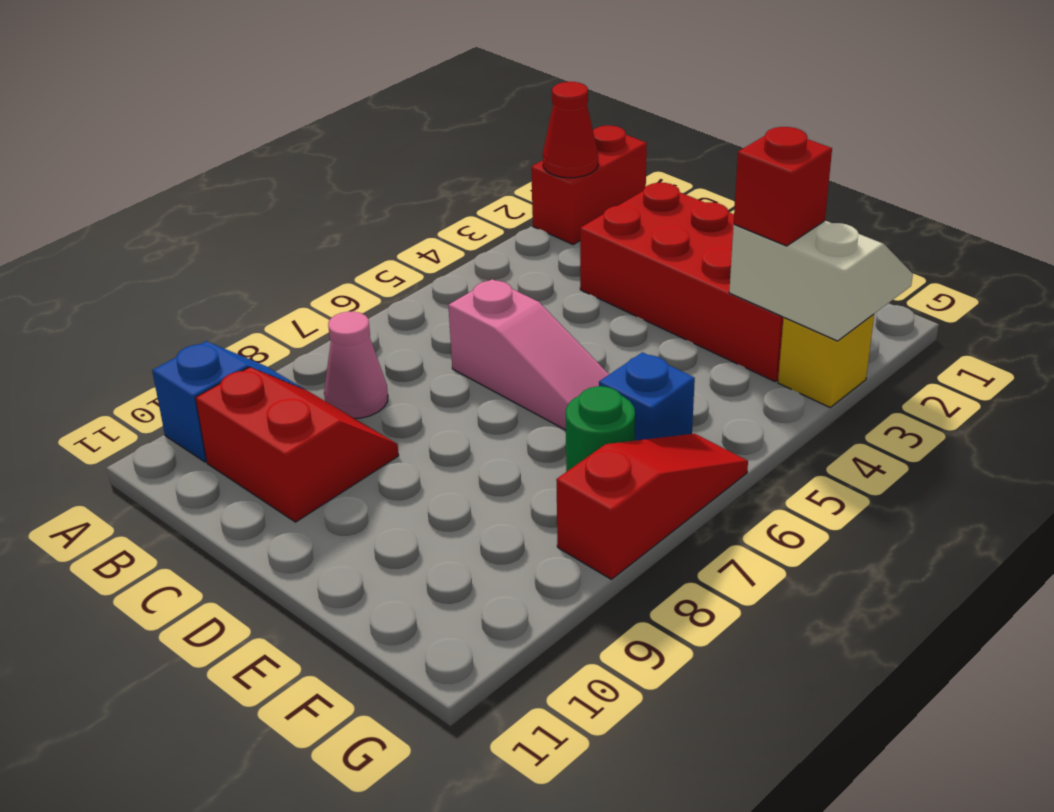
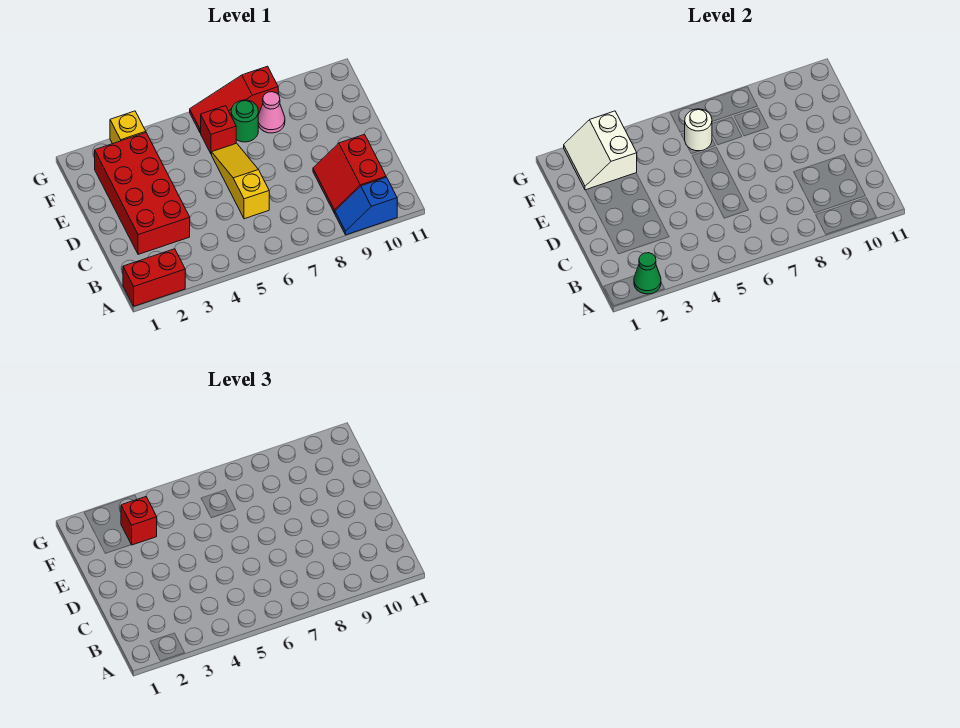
red 1x1 cone [543,82,598,178] -> green 1x1 cone [634,253,661,294]
pink 1x1 cone [324,312,388,419] -> pink 1x1 cone moved to [258,92,285,133]
pink 1x3 slope [448,279,609,430] -> yellow 1x3 slope [212,143,269,219]
blue 1x1 brick [599,352,695,441] -> red 1x1 brick [201,106,236,154]
none -> white 1x1 round brick [685,109,712,151]

